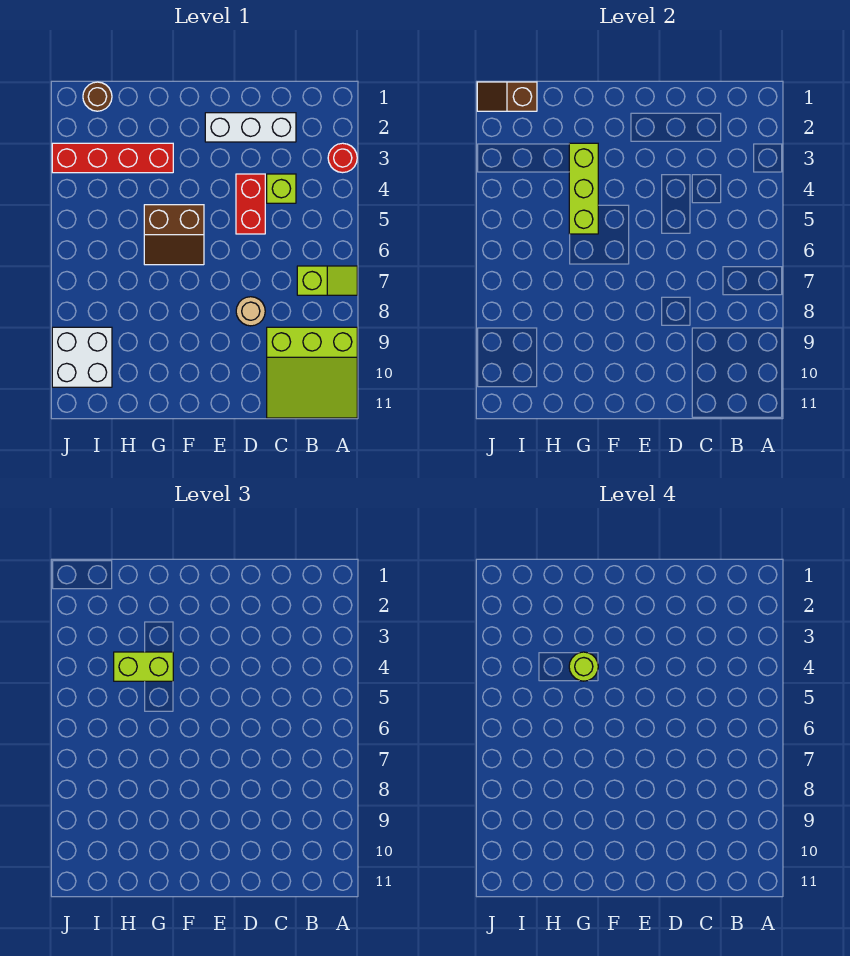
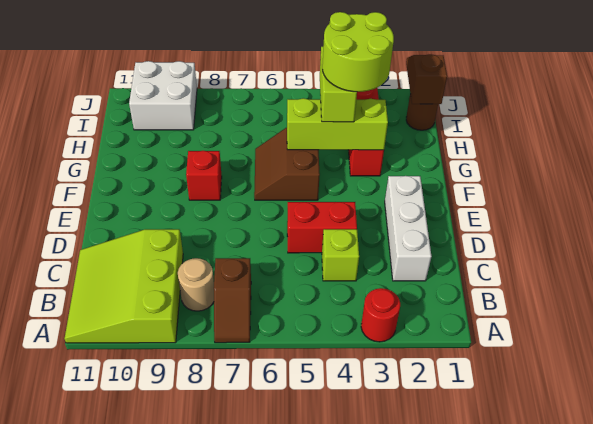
lime 1x2 slope [297,266,357,295] -> brown 1x2 slope [214,258,251,343]
tan 1x1 round brick [236,297,265,326] -> tan 1x1 round brick moved to [178,258,214,311]
none -> red 1x1 brick [186,151,222,200]
lime 1x1 round brick [569,652,598,681] -> lime 2x2 round brick [322,12,394,92]

